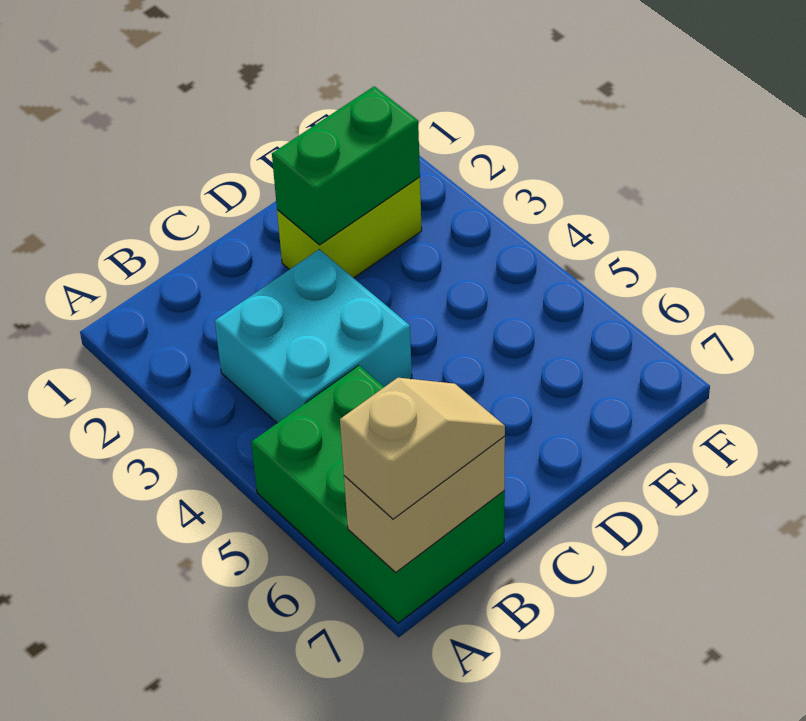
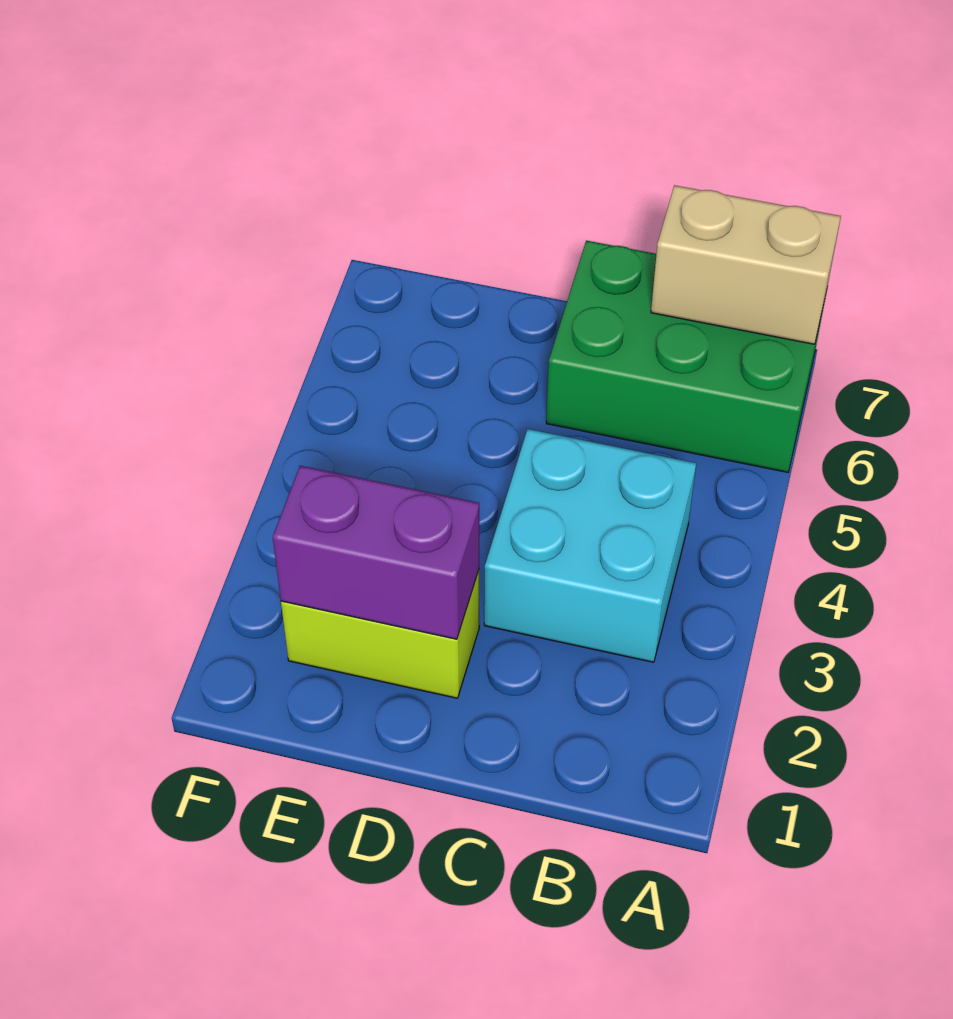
green 2x3 brick [251,365,505,623] -> green 2x3 brick turned to [546,241,827,472]
tan 1x2 slope [340,378,505,519] -> none
green 1x2 brick [272,86,420,245] -> purple 1x2 brick [273,466,479,639]

